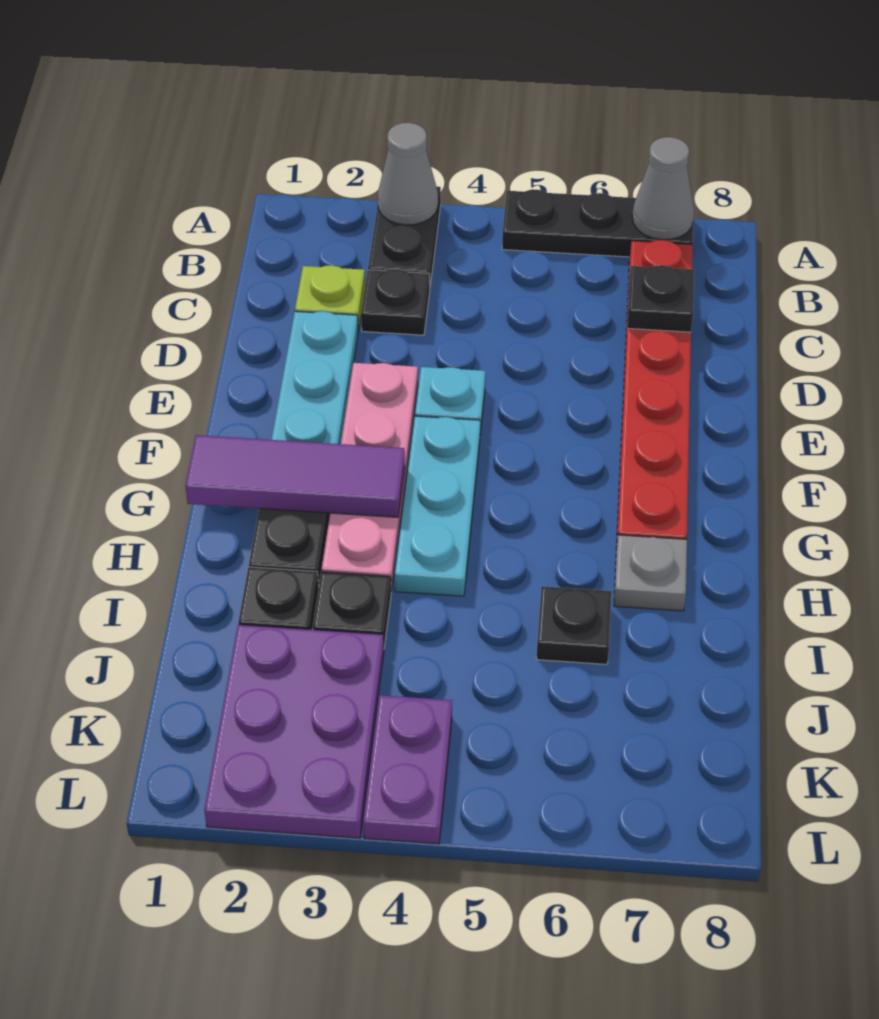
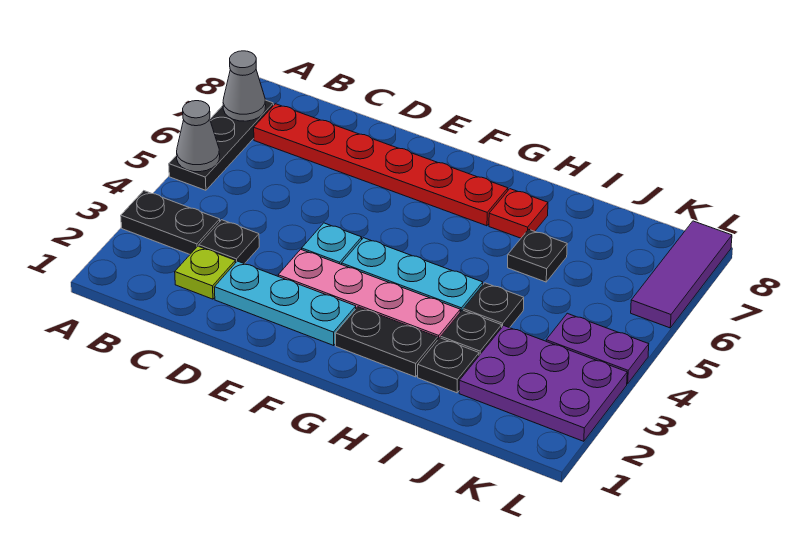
grey 1x1 cone [378,123,438,225] -> grey 1x1 cone moved to [177,101,220,172]
black 1x1 plate [627,265,694,332] -> black 1x1 plate moved to [463,283,524,328]
purple 1x3 tile [185,435,405,517] -> purple 1x3 tile moved to [631,221,732,328]
grey 1x1 plate [614,535,687,611] -> red 1x1 plate [489,189,548,238]

